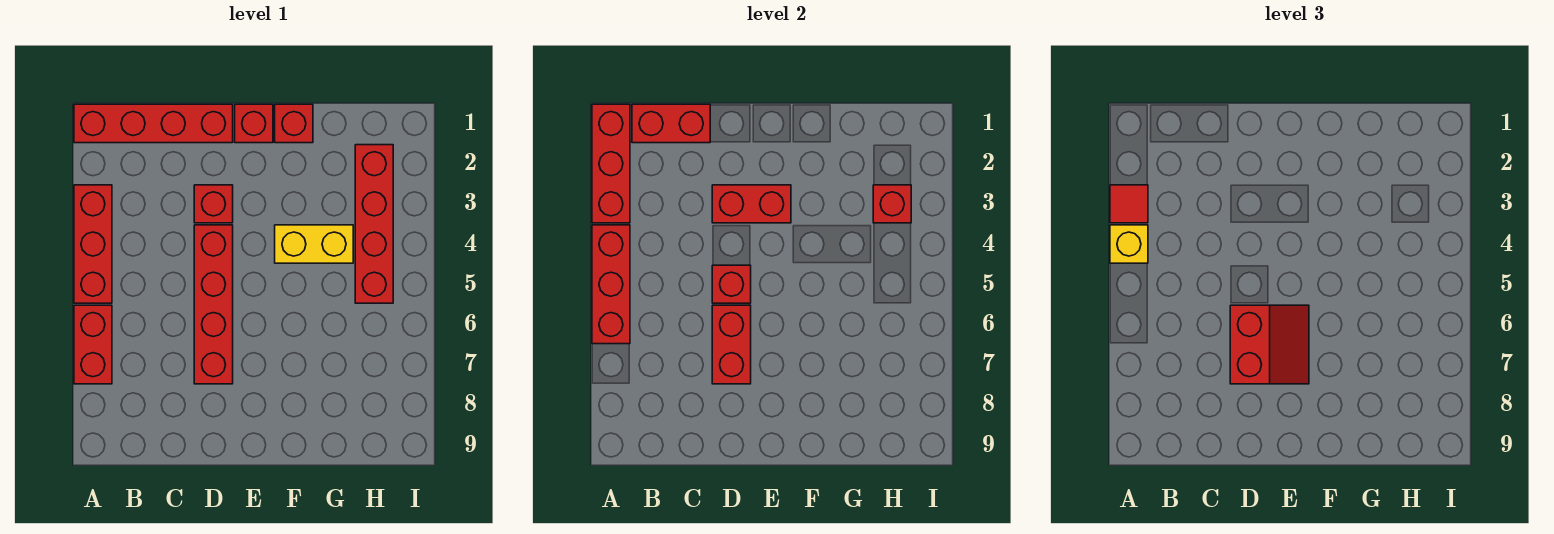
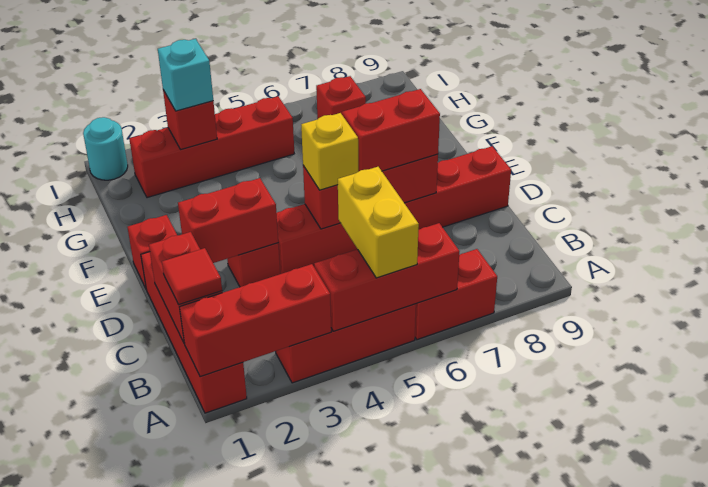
red 1x1 tile [1110,185,1148,223] -> red 1x1 tile moved to [162,248,222,305]
yellow 1x1 brick [1110,225,1148,263] -> yellow 1x1 brick moved to [301,113,358,190]
red 1x2 brick [712,185,791,223] -> red 1x2 brick turned to [178,178,278,263]
red 1x4 brick [194,225,233,384] -> red 1x6 brick [276,146,511,274]
red 1x1 brick [275,104,313,143] -> red 1x1 brick moved to [316,76,366,119]
yellow 1x2 brick [275,225,353,263] -> yellow 1x2 brick moved to [338,167,419,278]
none -> cyan 1x1 brick [158,39,213,111]
none -> cyan 1x1 round brick [83,117,128,180]

